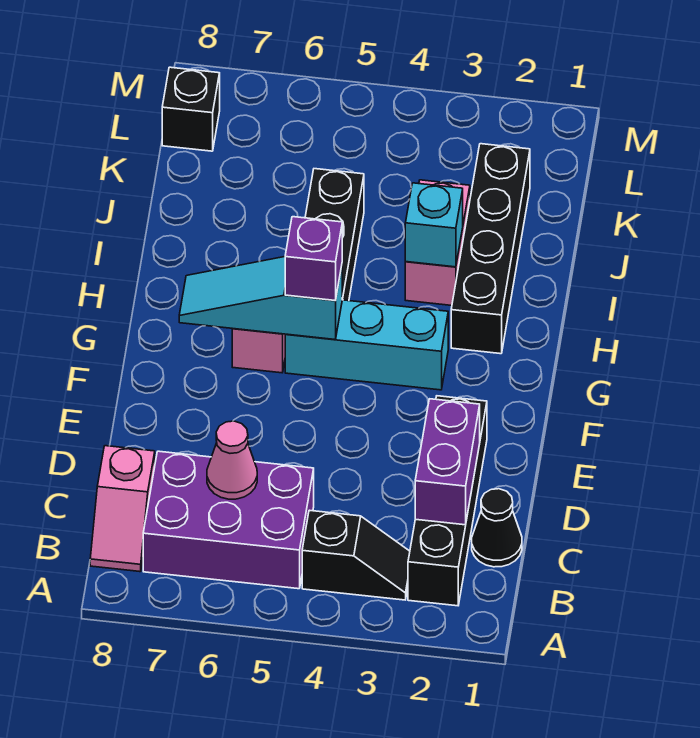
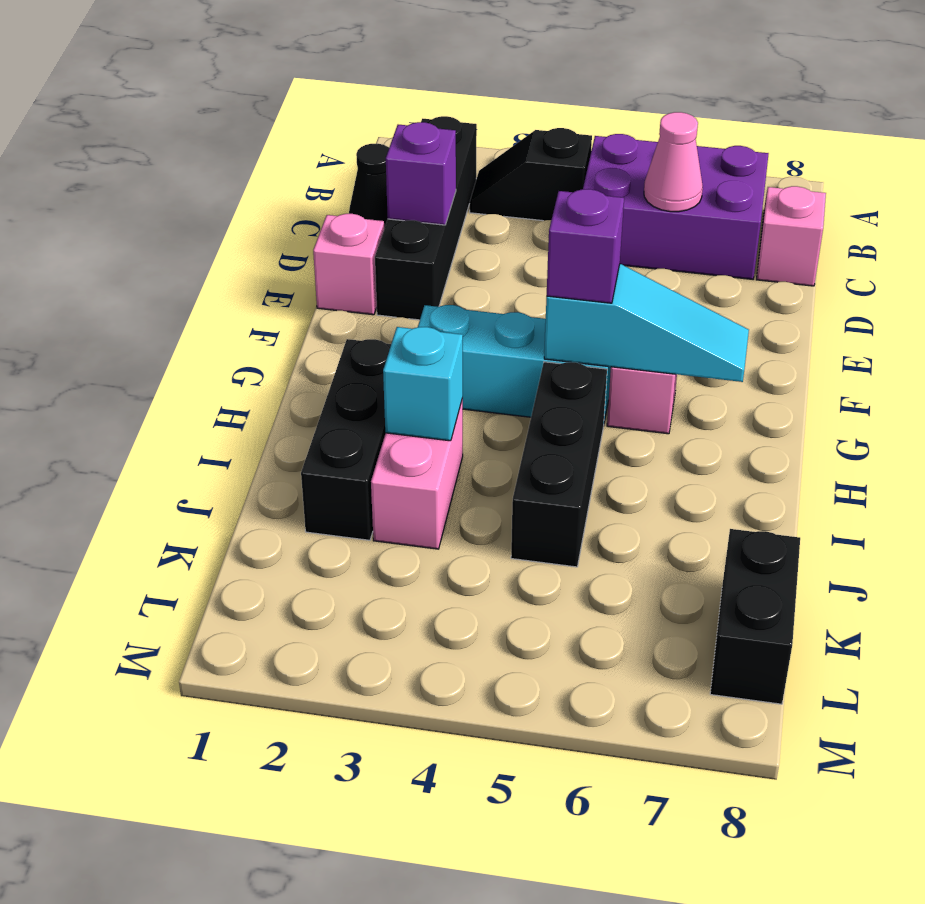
purple 1x2 brick [415,399,480,525] -> purple 1x1 brick [386,122,456,225]
none -> pink 1x1 brick [313,214,384,315]
black 1x4 brick [451,144,530,354] -> black 1x3 brick [301,339,391,540]
black 1x1 brick [162,67,220,151] -> black 1x2 brick [710,529,800,704]

